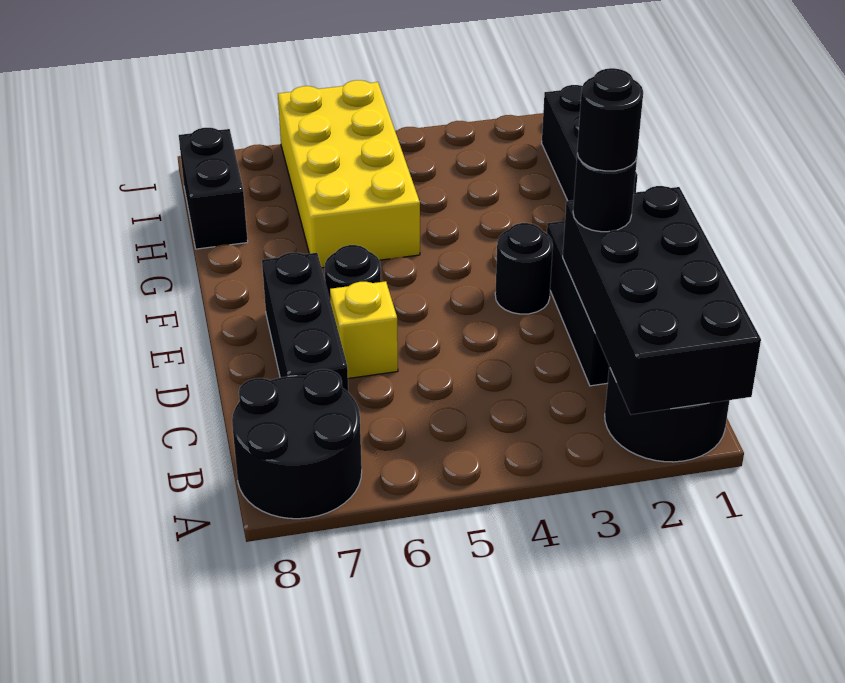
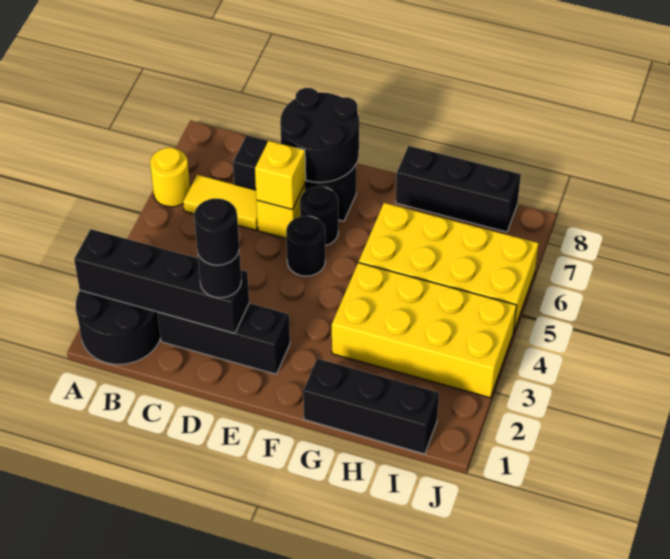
black 2x4 brick [563,186,761,415] -> black 1x4 brick [74,229,249,333]
none -> yellow 1x1 round brick [150,148,190,207]
black 2x2 round brick [232,369,362,519] -> black 2x2 round brick moved to [280,88,359,182]
none -> yellow 1x2 tile [183,175,258,230]
none -> yellow 1x1 brick [255,141,306,210]
black 1x1 round brick [495,223,553,314] -> black 1x1 round brick moved to [286,216,325,276]
none -> yellow 2x4 brick [332,263,517,398]
black 1x2 brick [179,128,248,249] -> black 1x3 brick [396,146,521,232]

